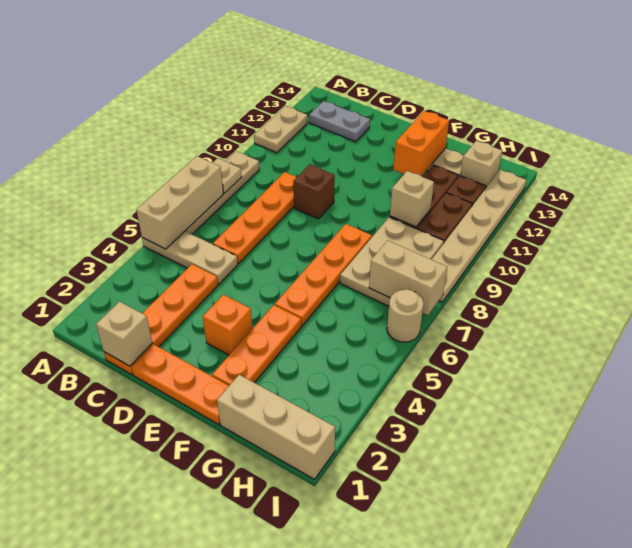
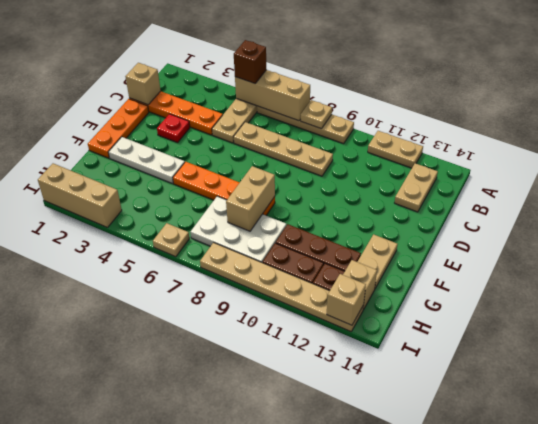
grey 1x2 plate [309,101,370,142] -> tan 1x2 plate [395,163,438,212]
orange 1x4 plate [213,172,297,264] -> tan 1x4 plate [234,122,333,176]
none -> red 1x1 plate [157,114,190,143]
brown 1x1 brick [293,164,335,219] -> brown 1x1 brick moved to [234,40,267,83]
orange 1x1 brick [203,295,253,355] -> none
orange 1x3 plate [212,305,301,385] -> white 1x3 plate [108,137,185,184]
orange 1x2 brick [393,111,449,176] -> none
tan 1x3 brick [217,375,335,479] -> tan 1x3 brick turned to [38,163,122,227]
tan 2x3 plate [340,217,444,306] -> white 2x3 plate [191,196,286,263]
tan 1x1 brick [390,171,434,227] -> tan 1x1 brick moved to [327,274,366,325]
tan 1x2 brick [369,240,447,315] -> tan 1x2 brick moved to [226,166,275,231]
tan 1x1 round brick [387,289,423,342] -> tan 1x1 plate [153,223,189,257]

